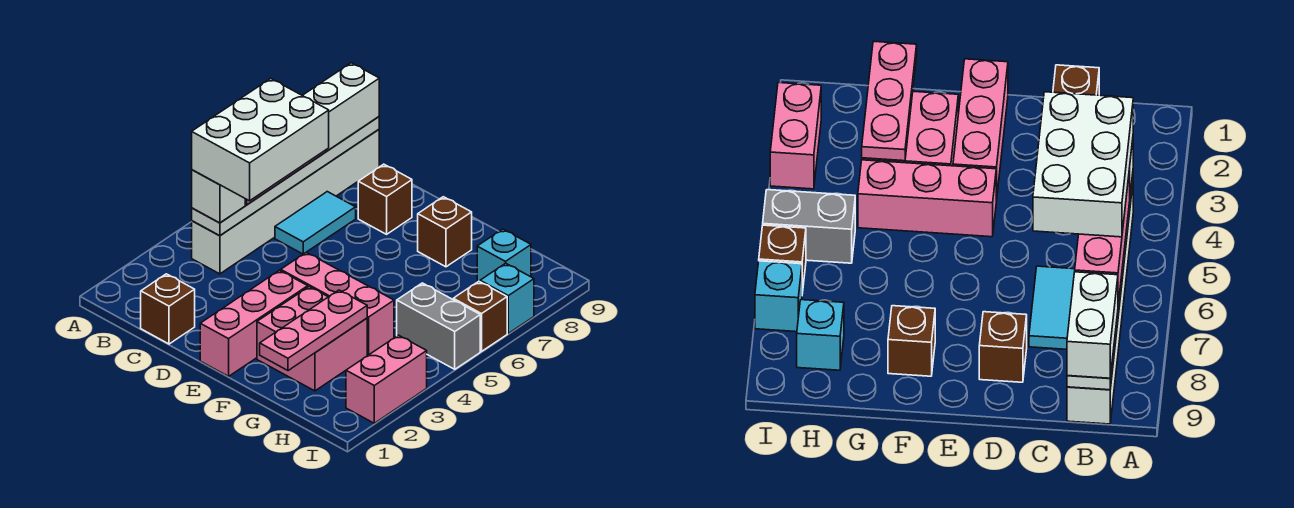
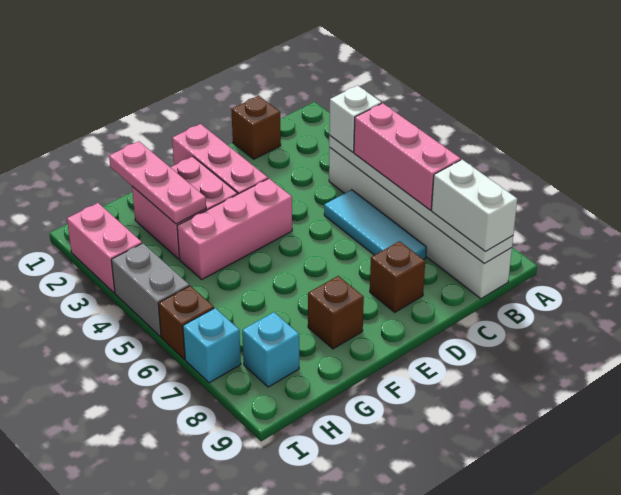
white 2x3 brick [192,79,329,201] -> none
cyan 1x2 tile [275,192,356,254] -> cyan 1x3 tile [324,190,426,259]
grey 1x2 brick [397,283,480,369] -> grey 1x2 brick turned to [111,243,189,337]

